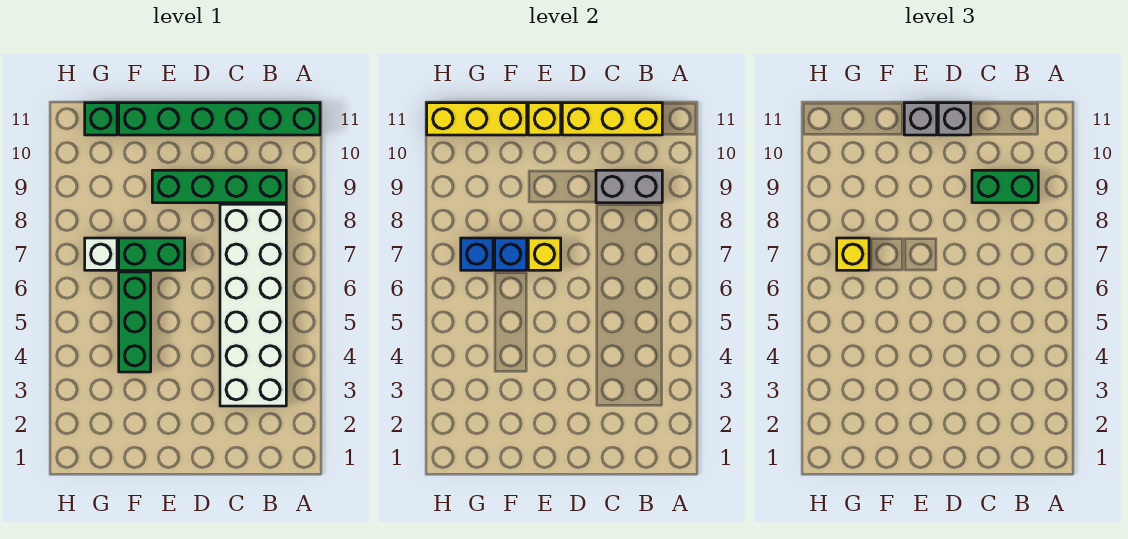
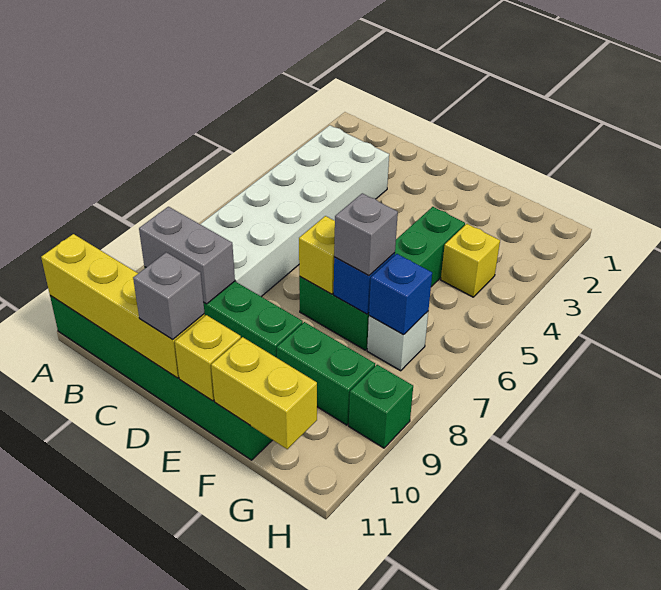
green 1x2 brick [972,170,1038,203] -> green 1x2 brick moved to [277,322,375,425]
yellow 1x3 brick [562,103,662,135] -> yellow 1x4 brick [41,234,205,378]
grey 1x1 brick [904,103,937,135] -> grey 1x1 brick moved to [334,193,398,275]
yellow 1x3 brick [427,103,527,135] -> yellow 1x2 brick [211,337,317,449]
yellow 1x1 brick [837,238,869,270] -> yellow 1x1 brick moved to [441,224,500,297]
green 1x1 brick [85,103,117,135] -> green 1x1 brick moved to [349,365,413,448]

